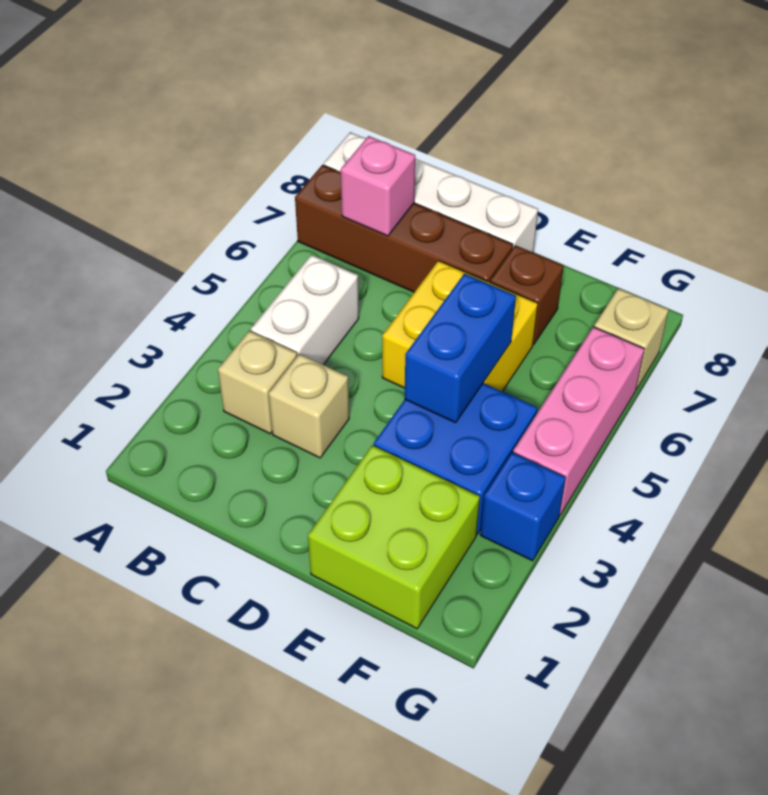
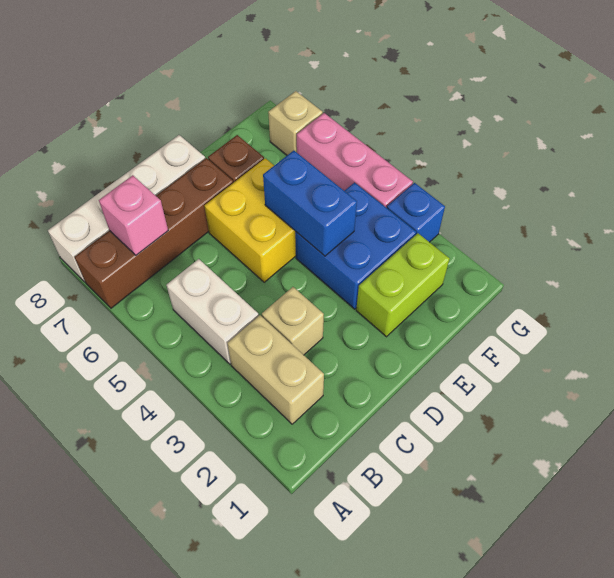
tan 1x1 brick [218,331,297,434] -> tan 1x2 brick [227,315,324,424]
lime 2x2 brick [308,445,480,629] -> lime 1x2 brick [356,233,450,337]

